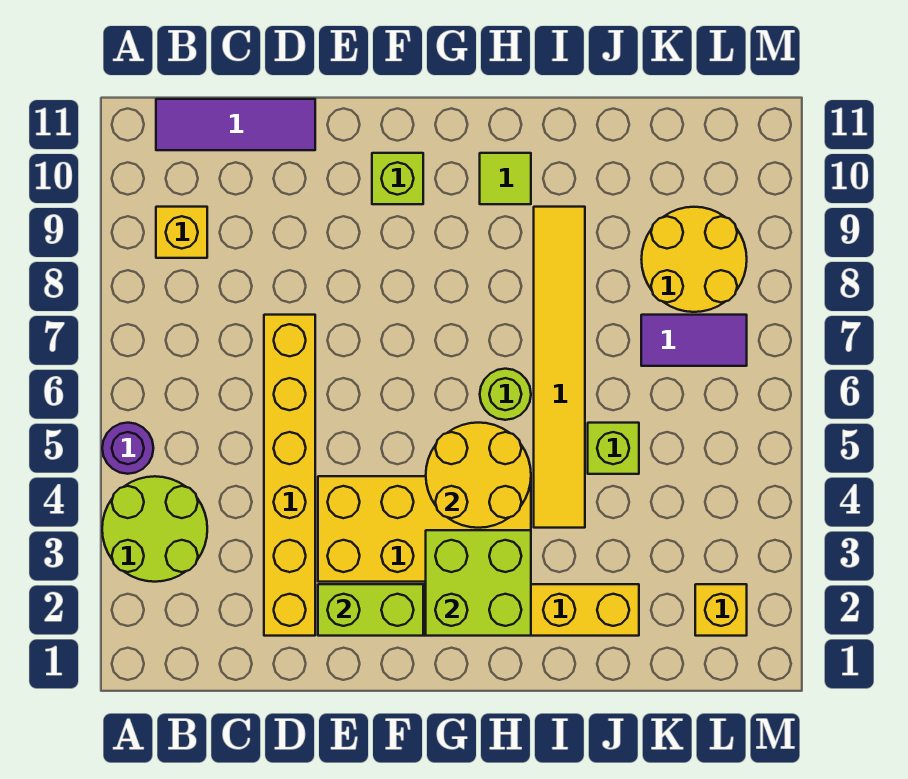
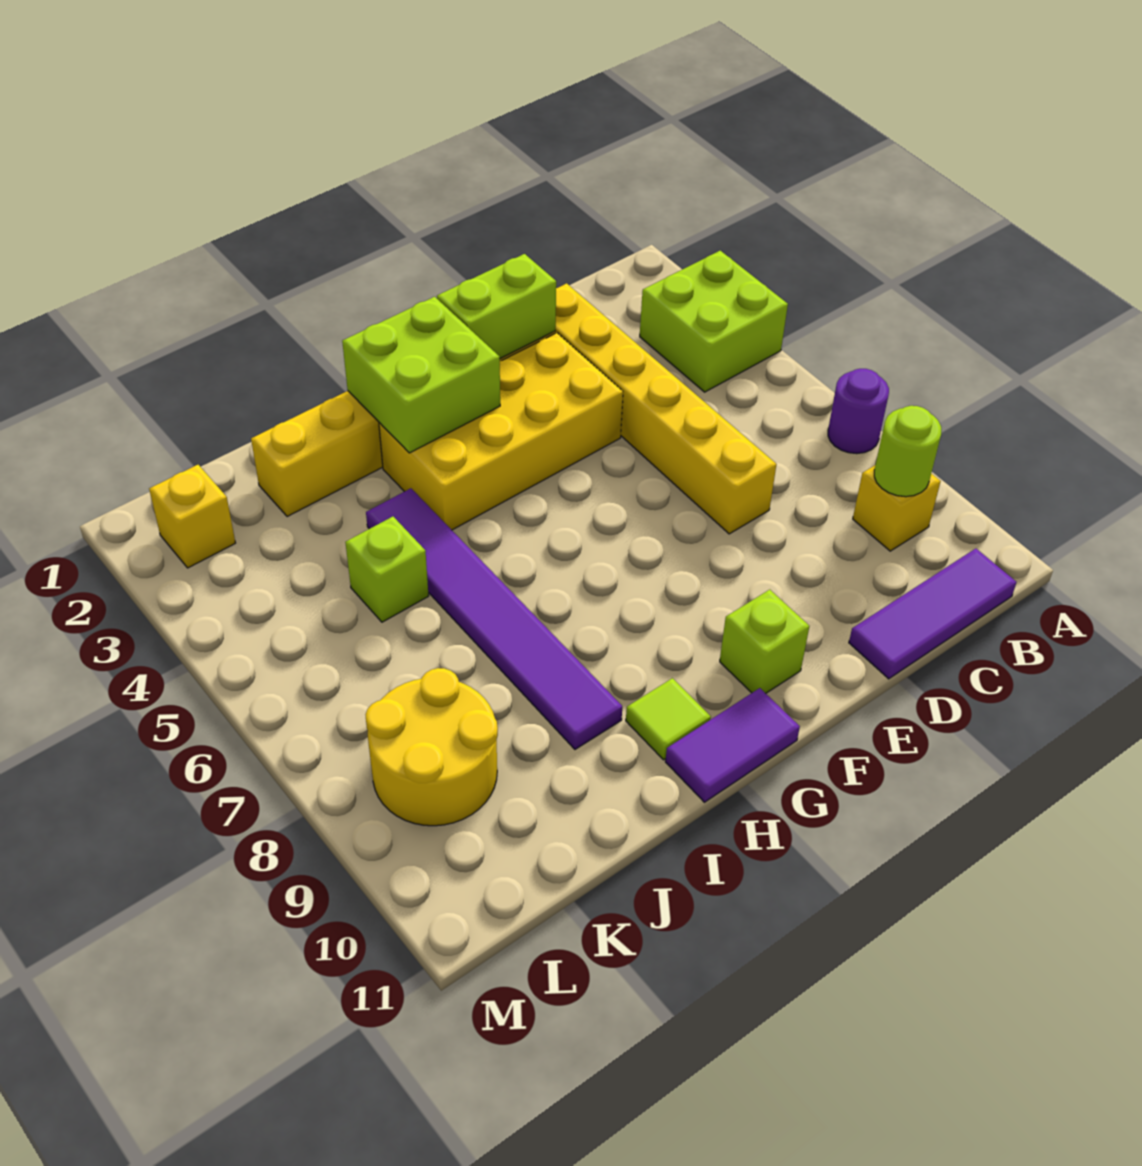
lime 2x2 round brick [102,476,207,582] -> lime 2x2 brick [640,251,788,392]
purple 1x1 round brick [102,423,153,474] -> purple 1x1 round brick moved to [828,369,889,454]
yellow 2x2 round brick [426,423,531,528] -> none
lime 1x1 round brick [480,369,531,420] -> lime 1x1 round brick moved to [874,406,941,497]
yellow 1x6 tile [534,207,585,528] -> purple 1x6 tile [366,488,622,749]
purple 1x2 tile [641,315,747,366] -> purple 1x2 tile moved to [665,688,800,802]

